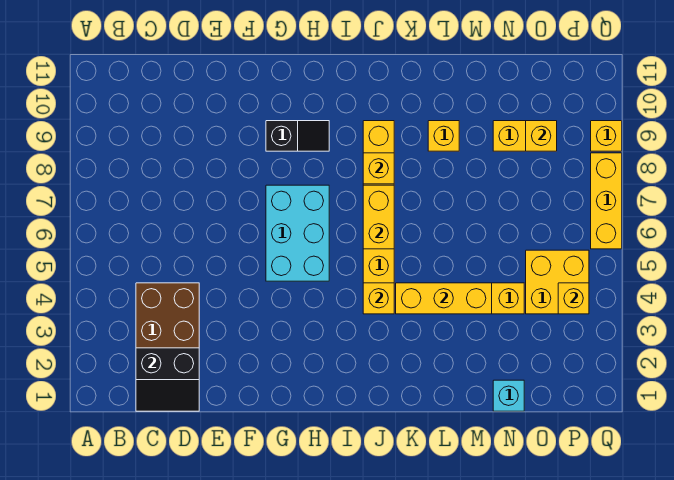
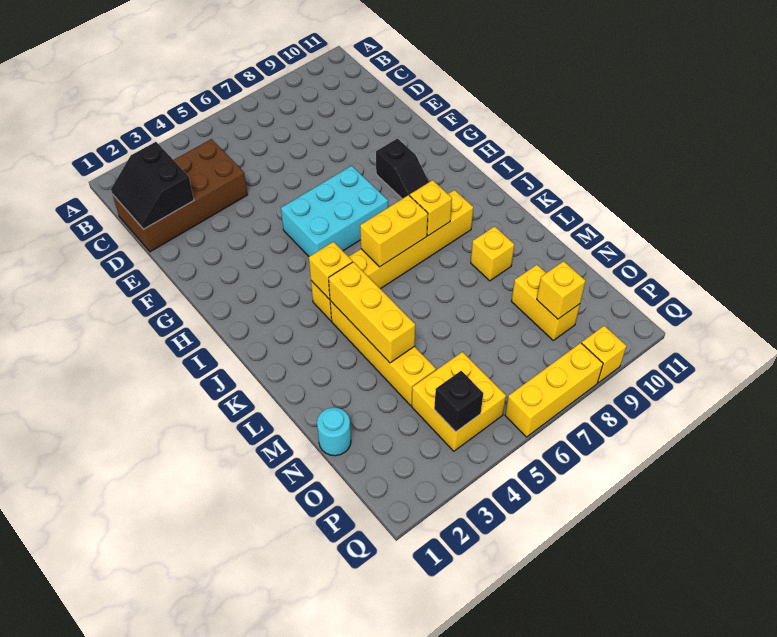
cyan 1x1 brick [493,380,524,411] -> cyan 1x1 round brick [317,408,351,456]
yellow 1x1 brick [558,283,589,314] -> black 1x1 brick [434,371,483,432]

